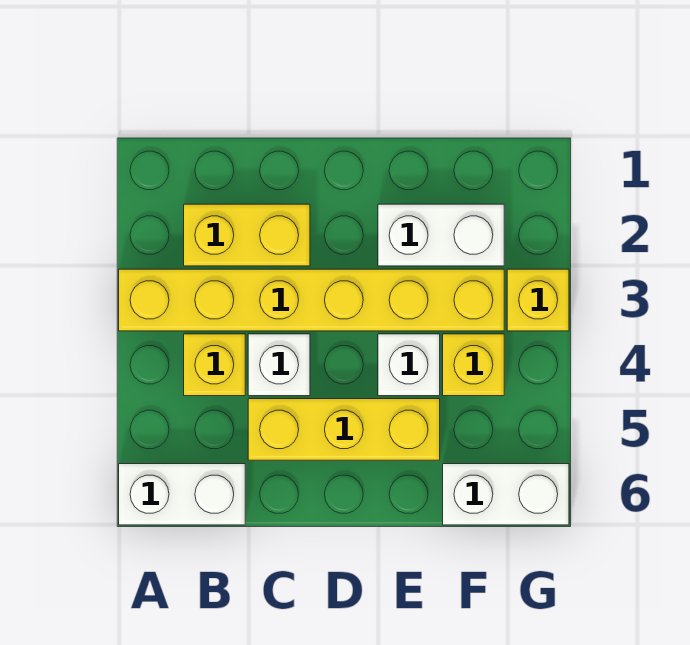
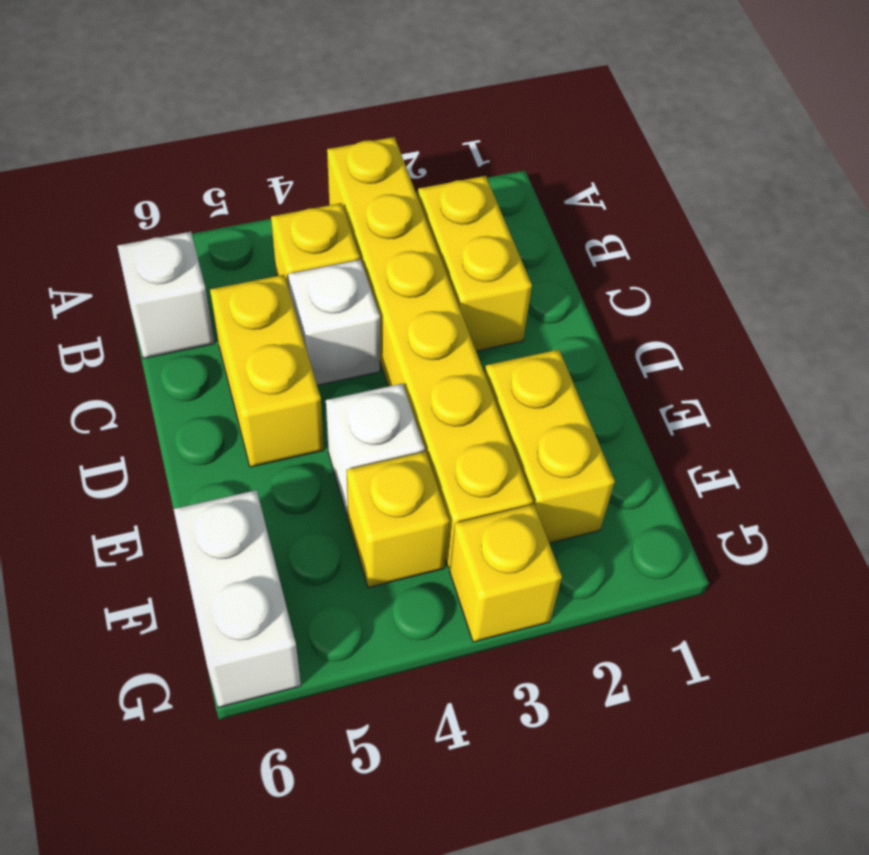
white 1x2 brick [119,464,245,525] -> white 1x1 brick [117,232,215,358]
yellow 1x3 brick [248,399,440,460] -> yellow 1x2 brick [210,275,324,467]
white 1x2 brick [378,204,504,266] -> yellow 1x2 brick [485,350,615,543]

